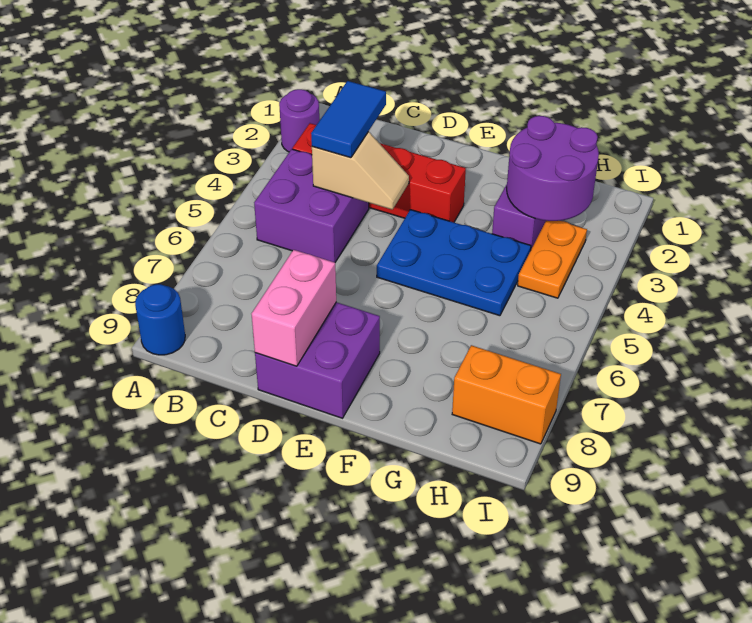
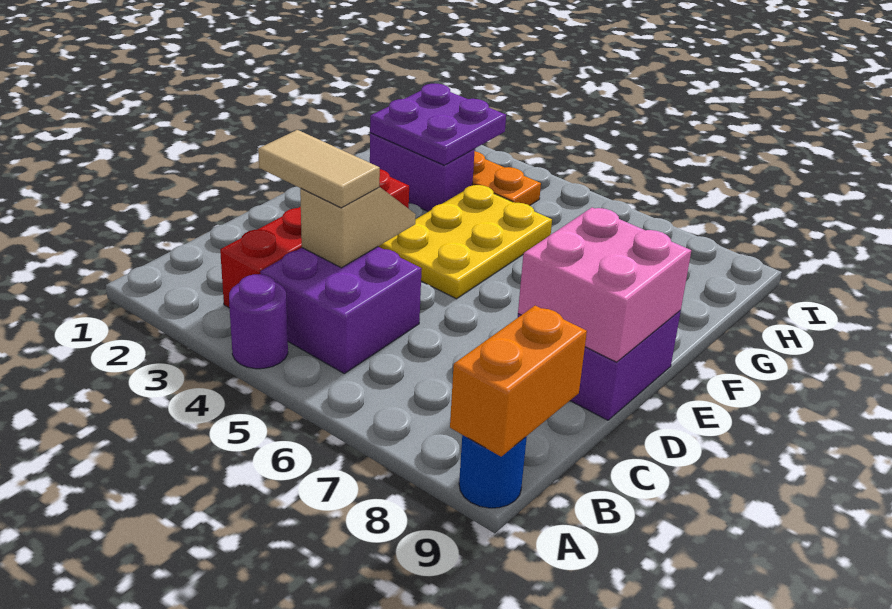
purple 1x1 round brick [279,89,319,152] -> purple 1x1 round brick moved to [229,274,288,369]
blue 1x2 tile [311,81,386,158] -> tan 1x2 tile [258,130,380,208]
pink 1x2 brick [252,250,336,366] -> pink 2x2 brick [518,208,691,362]
blue 2x3 plate [377,210,531,316] -> yellow 2x3 plate [378,185,552,299]
purple 2x2 round brick [507,116,599,221] -> purple 2x2 plate [370,84,506,165]
orange 1x2 brick [452,345,561,444] -> orange 1x2 brick moved to [450,306,587,456]

